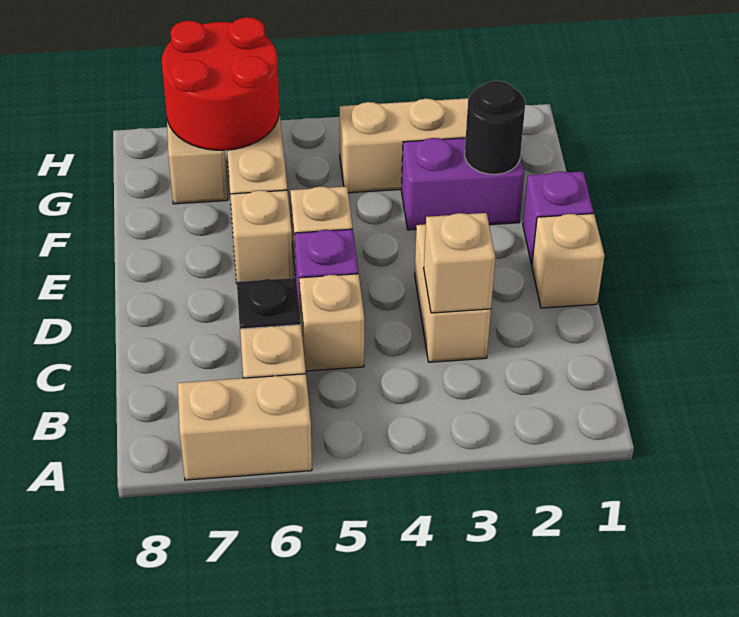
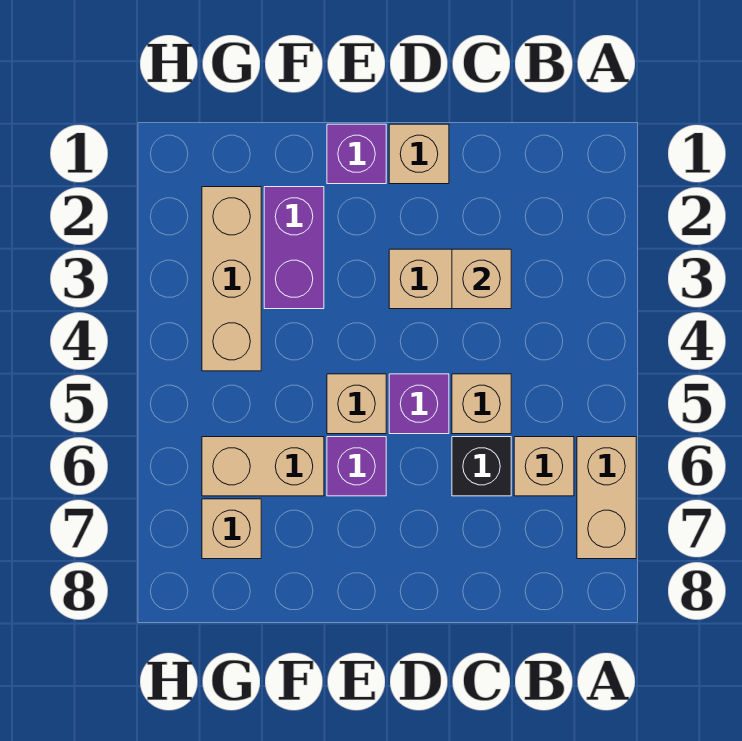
tan 1x1 brick [230,190,293,284] -> purple 1x1 brick [327,437,386,496]
black 1x1 round brick [465,81,525,174] -> none
red 2x2 round brick [162,17,279,150] -> none

